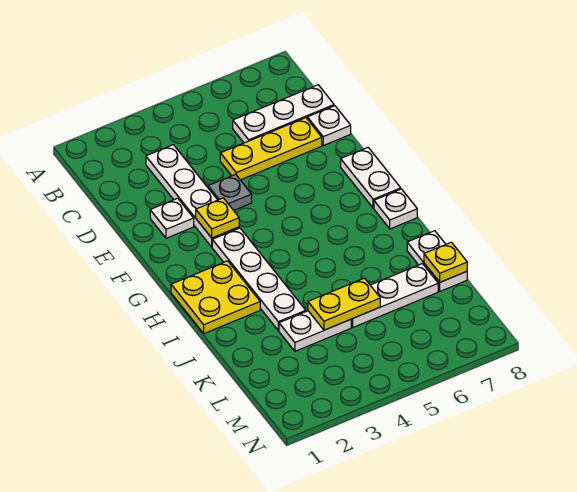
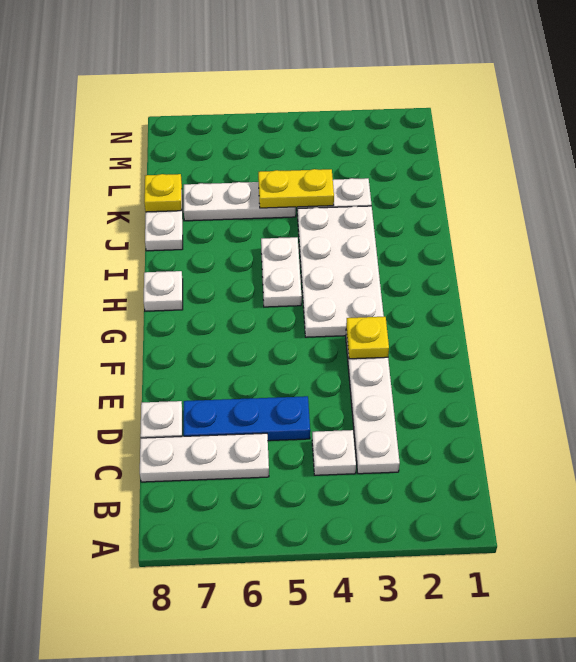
yellow 1x3 plate [220,118,322,180] -> blue 1x3 plate [184,396,310,441]
white 1x1 plate [150,198,194,238] -> white 1x1 plate moved to [312,430,356,475]
grey 1x1 plate [208,174,252,210] -> none
white 1x2 plate [341,148,401,208] -> white 1x2 plate moved to [261,237,302,307]
white 1x4 plate [212,228,306,331] -> white 2x4 plate [298,206,384,337]
yellow 2x2 plate [171,261,260,334] -> none

